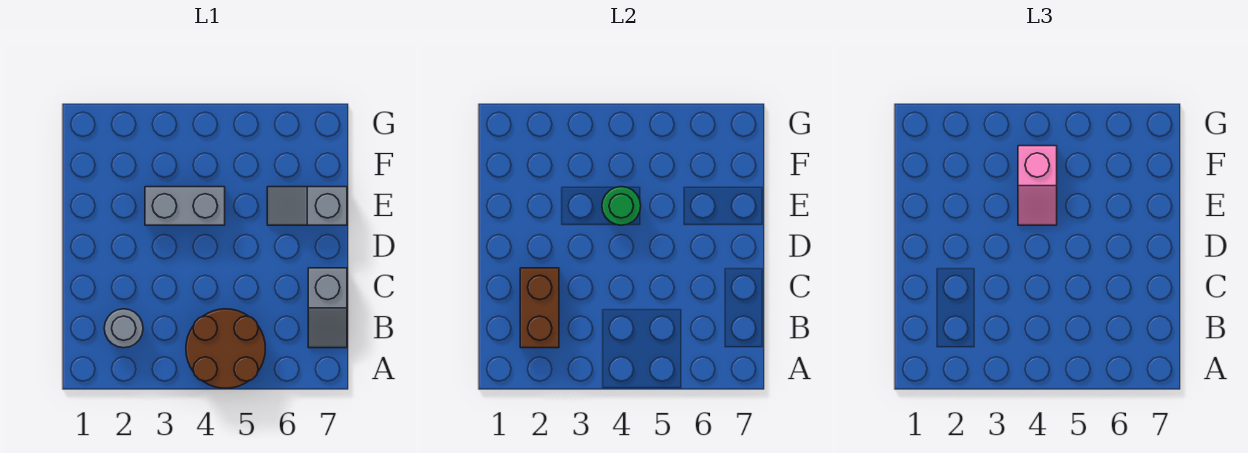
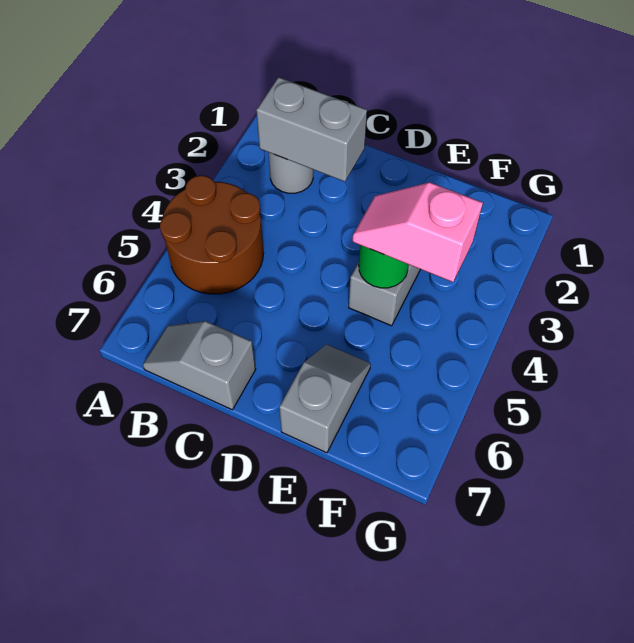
brown 1x2 brick [520,268,559,348] -> grey 1x2 brick [256,77,367,182]

